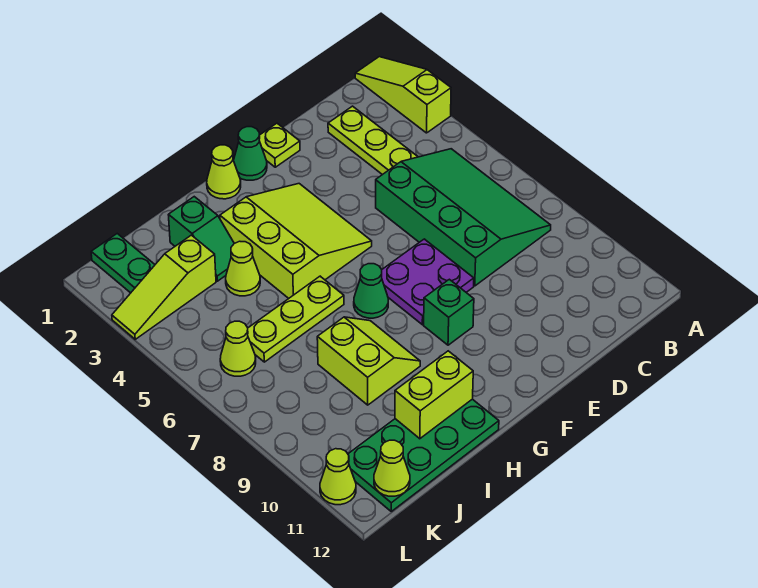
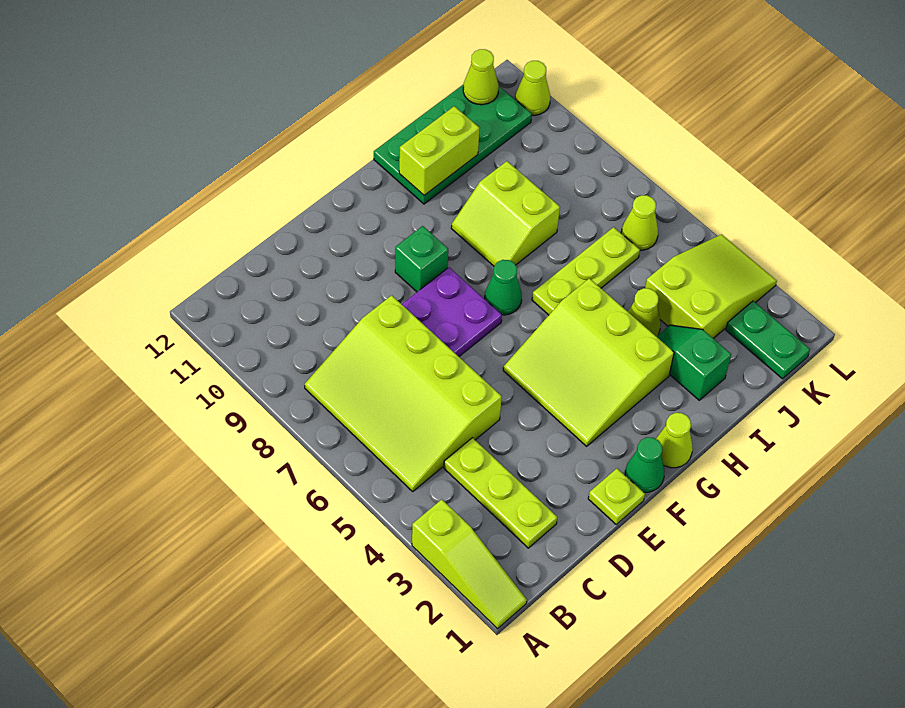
green 3x4 slope [376,149,551,286] -> lime 3x4 slope [304,295,502,491]
lime 1x3 slope [112,235,216,339] -> lime 2x3 slope [645,235,777,338]

